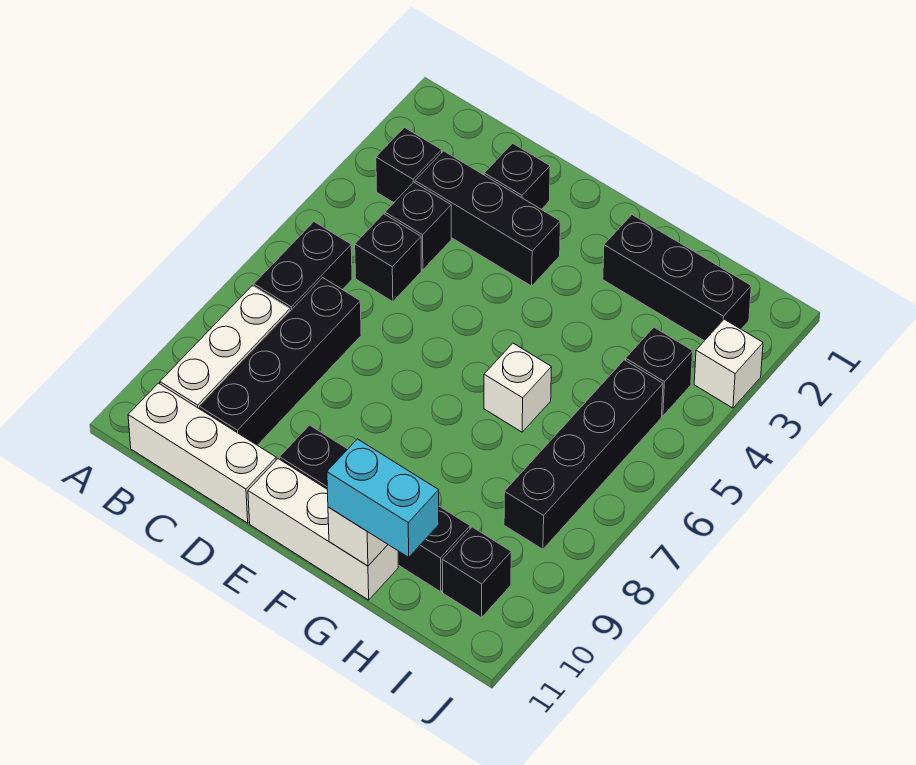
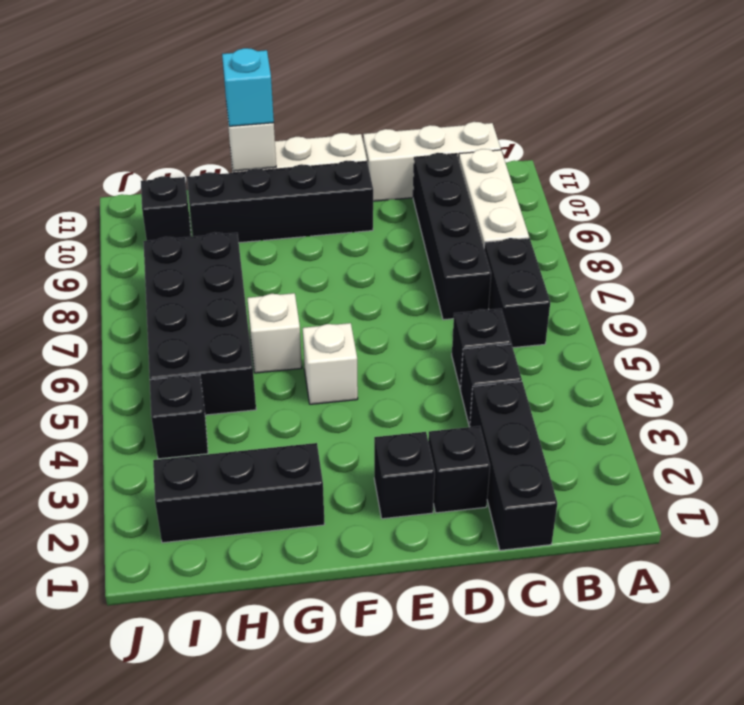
black 1x1 brick [376,128,442,203] -> black 1x1 brick moved to [374,432,435,519]
black 1x3 brick [415,151,561,286] -> black 1x3 brick turned to [470,381,557,550]
cyan 1x2 brick [327,439,439,557] -> cyan 1x1 brick [222,48,274,126]
black 1x4 brick [504,360,663,549] -> black 2x4 brick [143,232,256,415]
white 1x1 brick [694,319,763,408] -> white 1x1 brick moved to [303,323,358,404]

